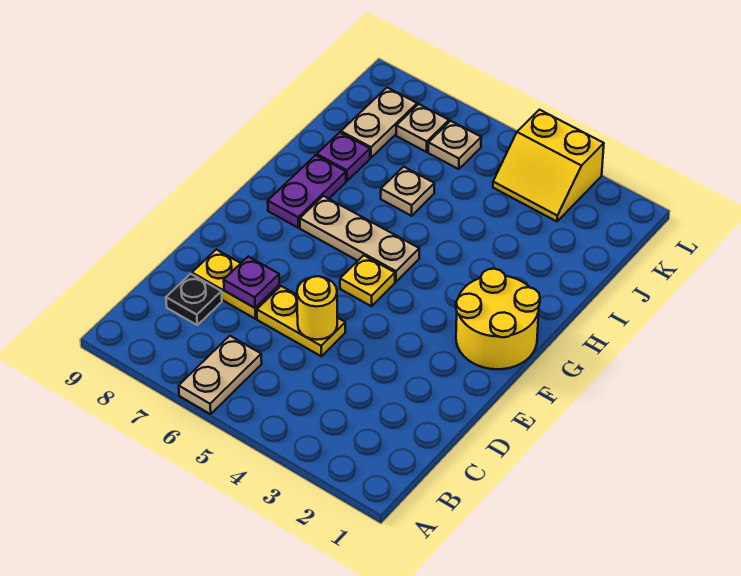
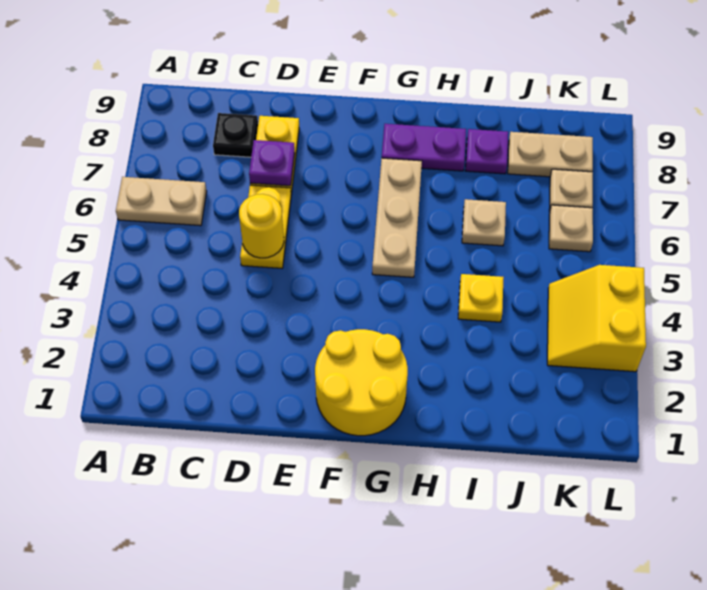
yellow 1x1 plate [340,255,395,306] -> yellow 1x1 plate moved to [458,274,504,322]

